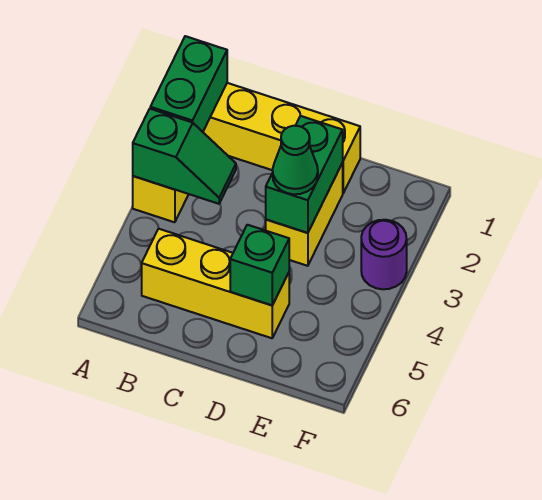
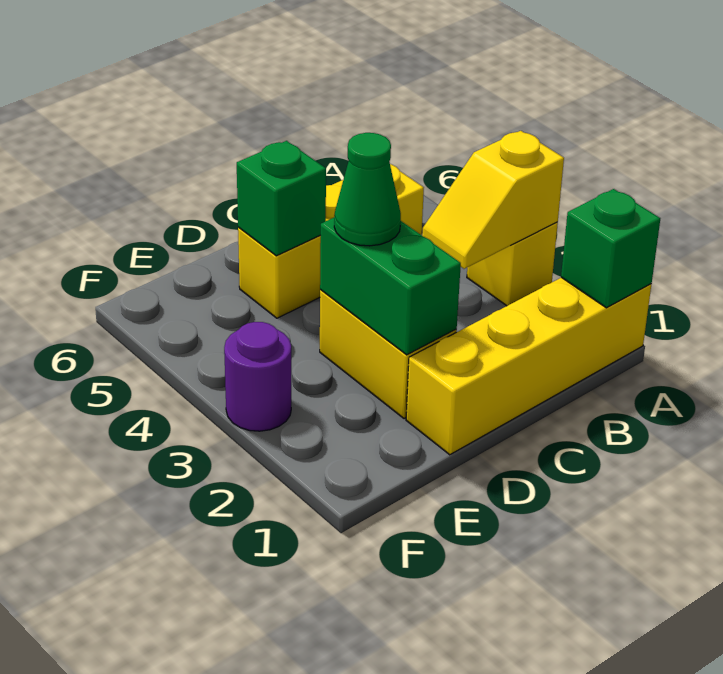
green 1x2 brick [150,36,227,132] -> green 1x1 brick [561,189,660,308]
green 1x2 slope [133,109,236,204] -> yellow 1x2 slope [422,131,564,269]

